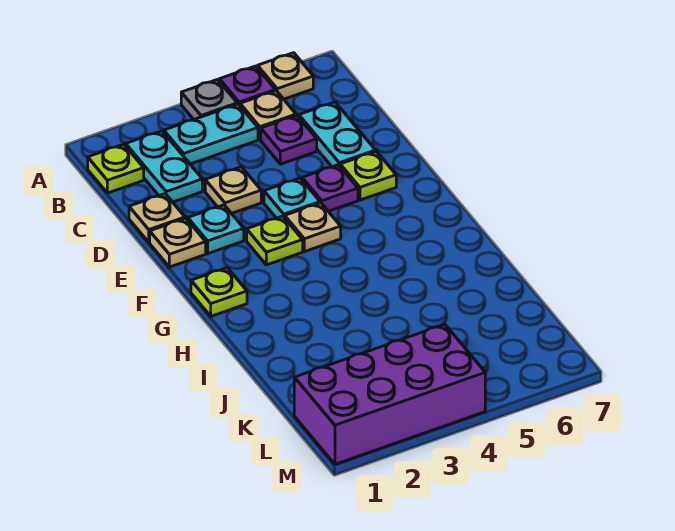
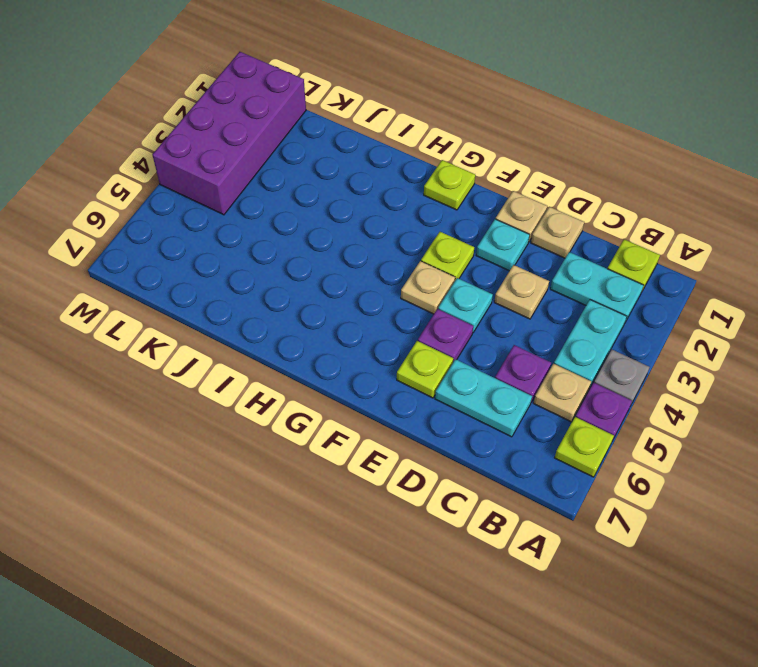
tan 1x1 plate [258,53,313,99] -> lime 1x1 plate [555,417,614,477]

